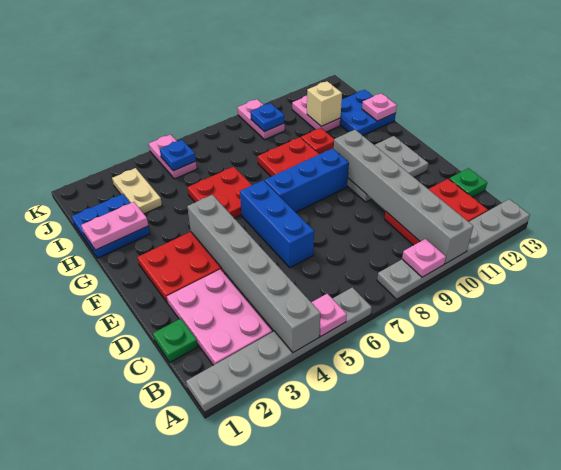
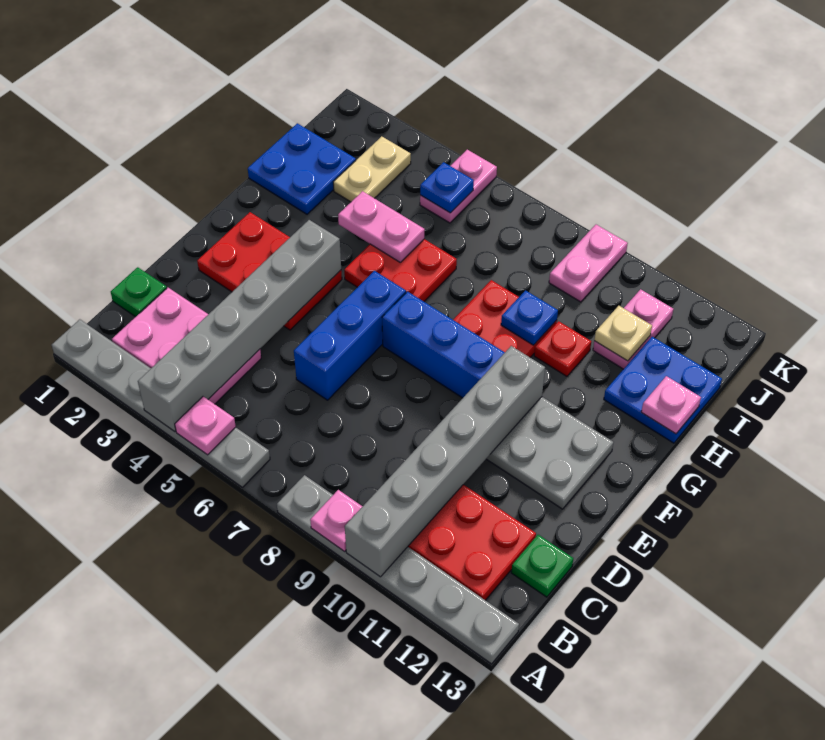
pink 2x3 plate [167,269,272,365] -> pink 2x3 plate turned to [112,288,261,404]
pink 1x2 plate [81,202,148,250] -> pink 1x2 plate moved to [338,191,425,262]
tan 1x1 brick [307,81,342,126] -> tan 1x1 plate [594,306,652,361]
blue 1x1 plate [251,103,284,132] -> blue 1x1 plate moved to [501,290,558,345]

